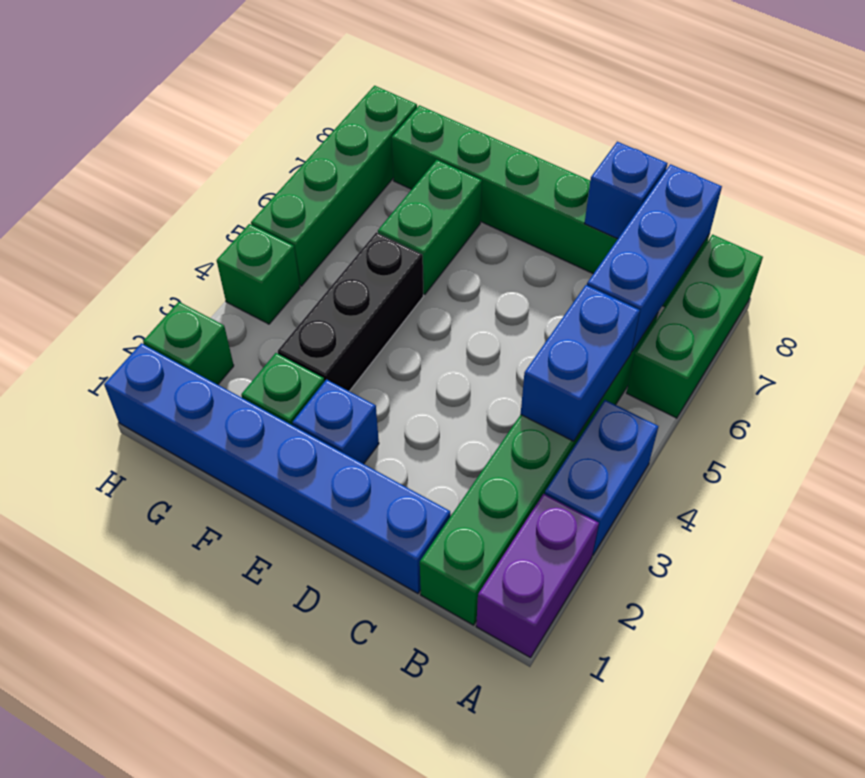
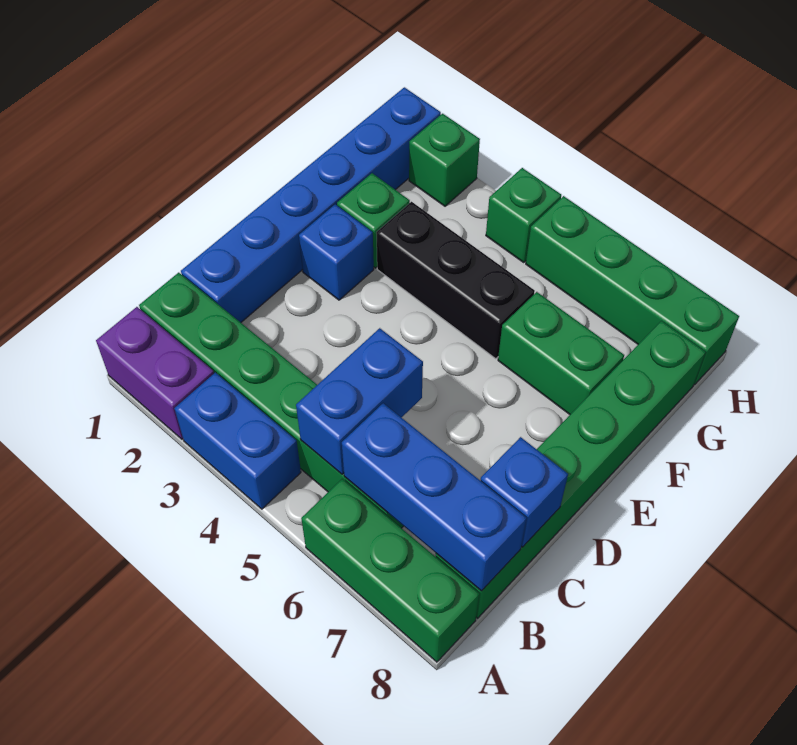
blue 1x2 brick [521,285,640,441] -> blue 1x2 brick turned to [296,328,423,474]

